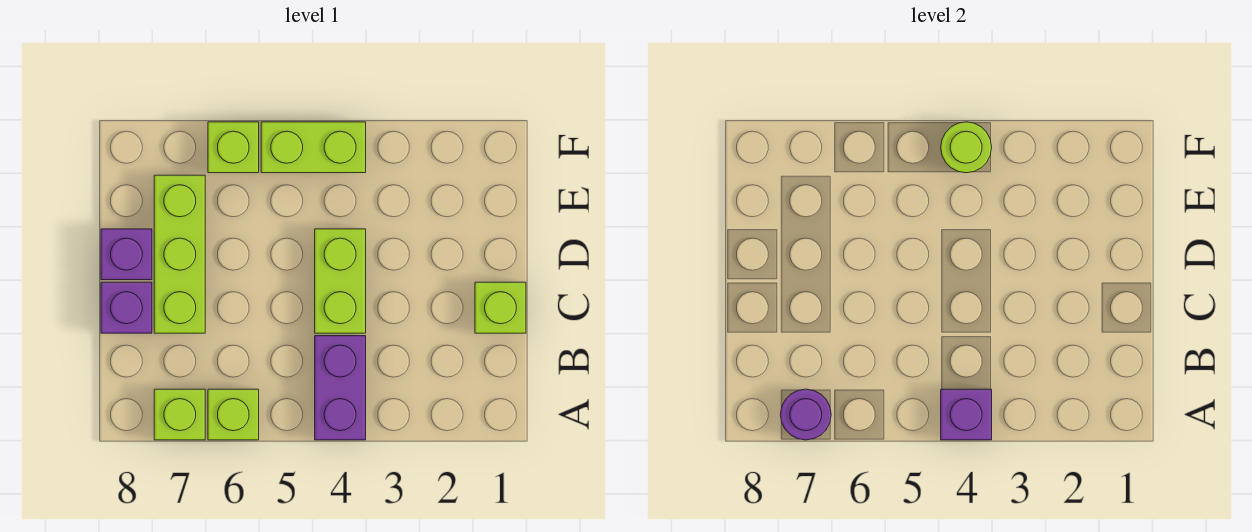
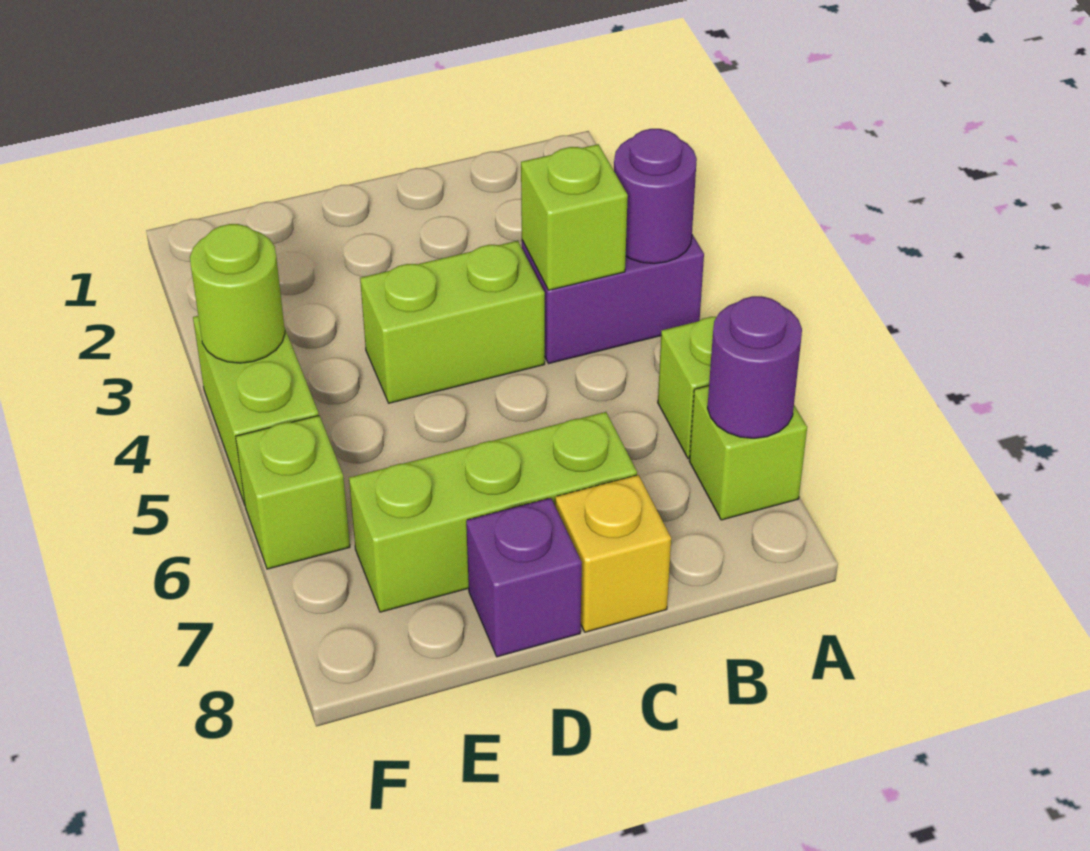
purple 1x1 brick [941,389,992,440] -> purple 1x1 round brick [614,129,697,264]
lime 1x1 brick [475,282,526,333] -> lime 1x1 brick moved to [521,144,628,290]
purple 1x1 brick [101,282,152,333] -> yellow 1x1 brick [555,475,671,632]

